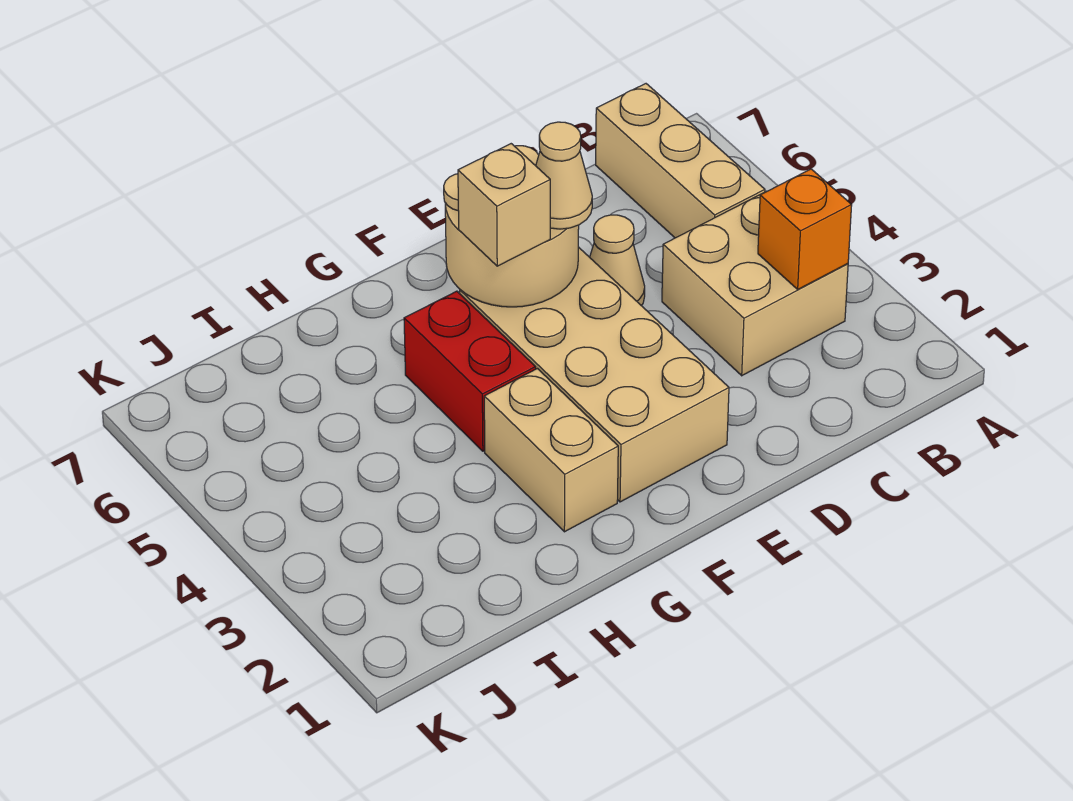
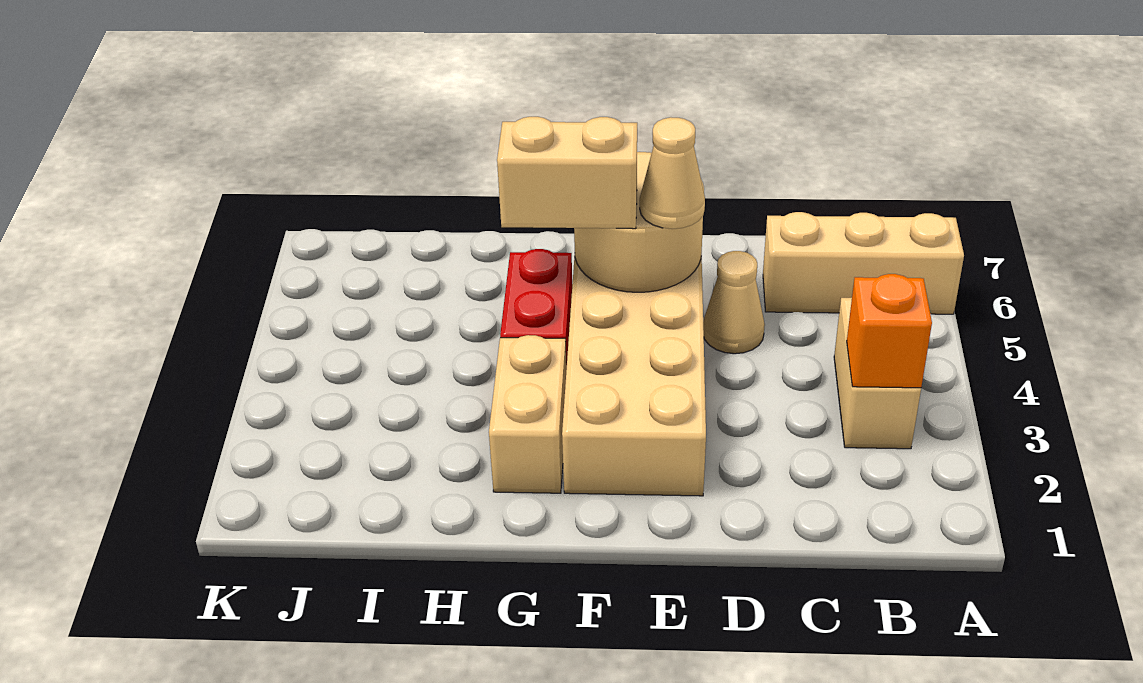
tan 2x2 brick [662,191,848,376] -> tan 1x2 brick [834,298,921,449]
tan 1x3 brick [596,84,765,238] -> tan 1x3 brick turned to [763,212,964,314]
tan 1x1 brick [458,144,550,266] -> tan 1x2 brick [497,117,637,229]

